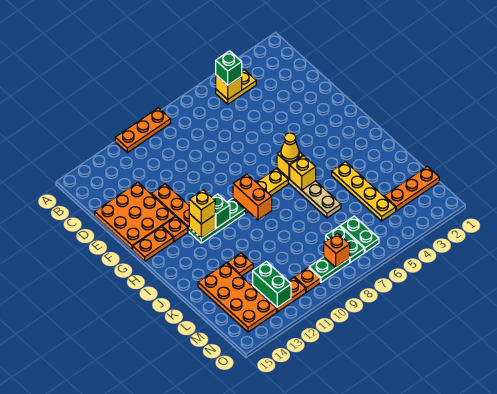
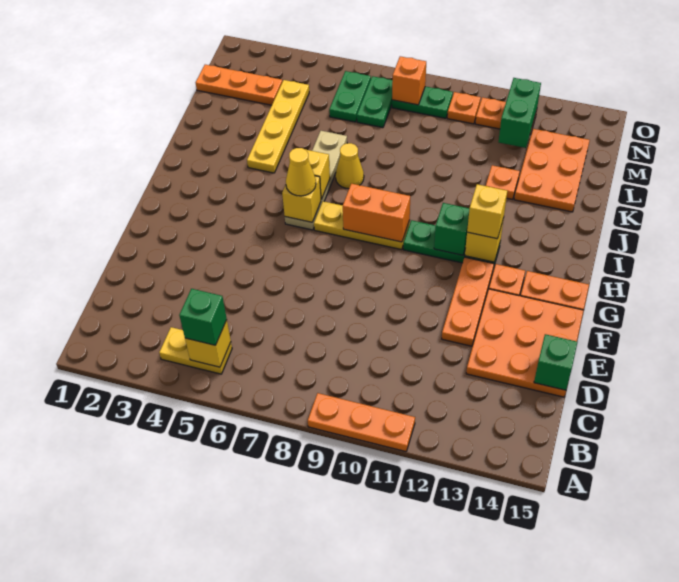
none -> green 1x1 brick [534,334,577,390]
orange 1x2 brick [233,174,272,220] -> orange 1x2 brick turned to [343,184,410,242]
none -> yellow 1x1 cone [336,143,364,189]
orange 2x4 plate [198,263,277,332] -> orange 2x3 plate [514,129,590,212]

